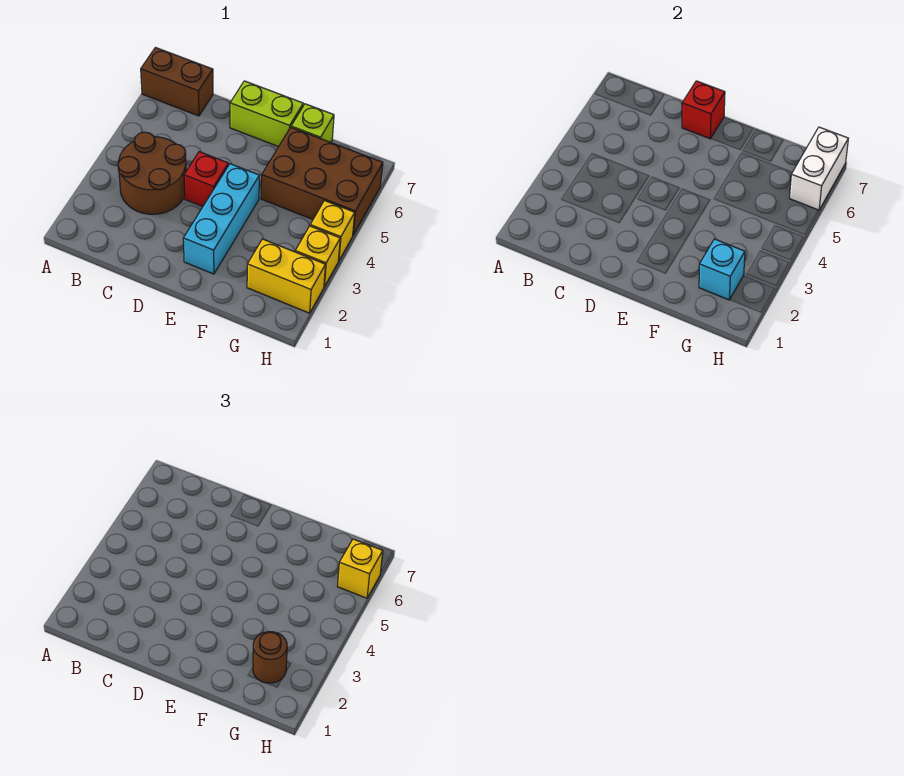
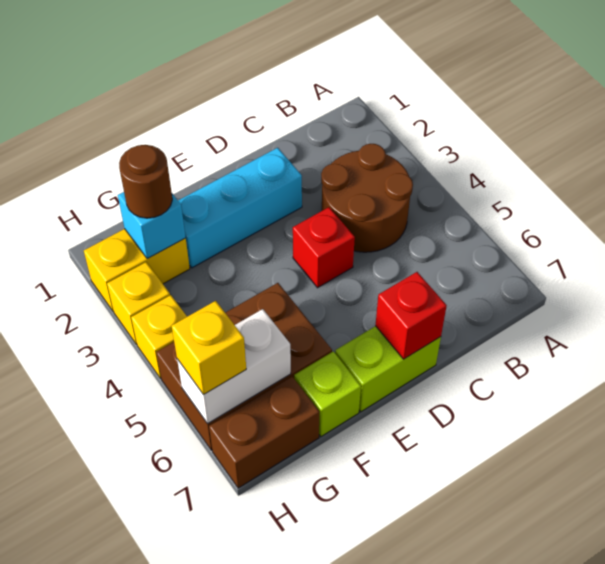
brown 1x2 brick [141,48,213,116] -> brown 1x2 brick moved to [209,376,319,488]
cyan 1x3 brick [183,164,259,274] -> cyan 1x3 brick turned to [178,148,302,268]
white 1x2 brick [789,127,848,210] -> white 1x2 brick turned to [177,309,291,424]

